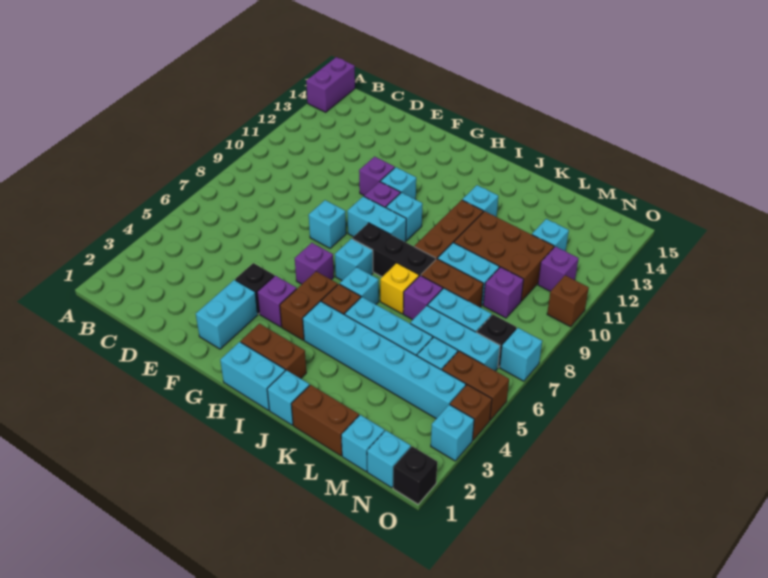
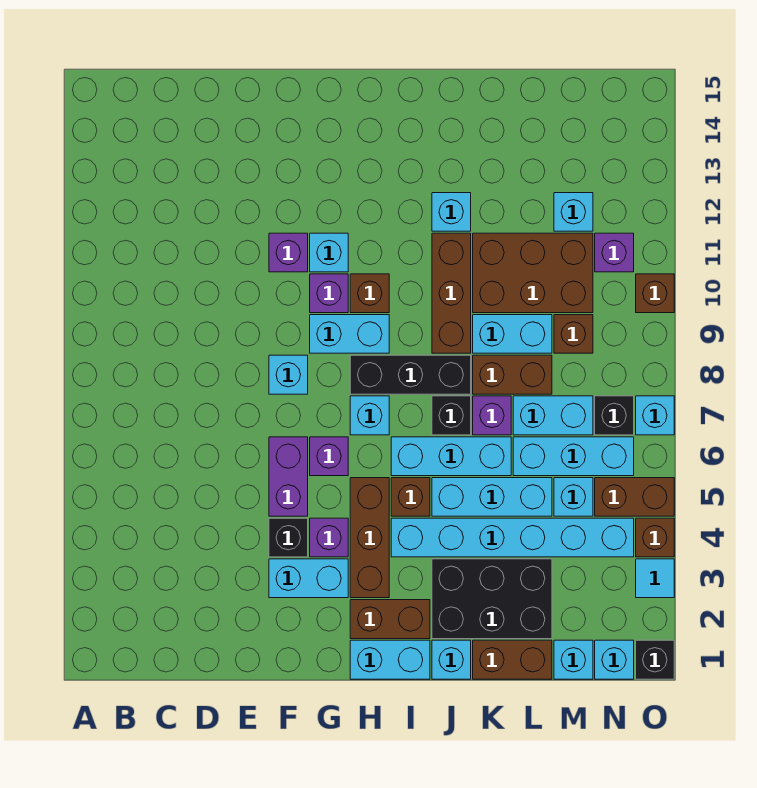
purple 1x2 brick [306,57,355,112] -> purple 1x2 brick moved to [269,437,308,516]
cyan 1x2 brick [196,280,258,349] -> cyan 1x2 brick turned to [269,559,348,598]
brown 1x2 brick [280,271,338,340] -> brown 1x3 brick [350,478,389,598]
cyan 1x1 brick [386,193,422,241] -> brown 1x1 brick [350,274,389,313]
cyan 1x1 brick [340,267,379,304] -> cyan 1x3 brick [391,437,511,476]
none -> black 2x3 brick [432,559,552,639]
yellow 1x1 brick [380,263,419,314] -> black 1x1 brick [432,396,471,435]
purple 1x1 brick [483,267,524,318] -> brown 1x1 brick [554,315,593,353]
cyan 1x1 brick [431,405,474,461] -> cyan 1x1 tile [636,559,674,598]

